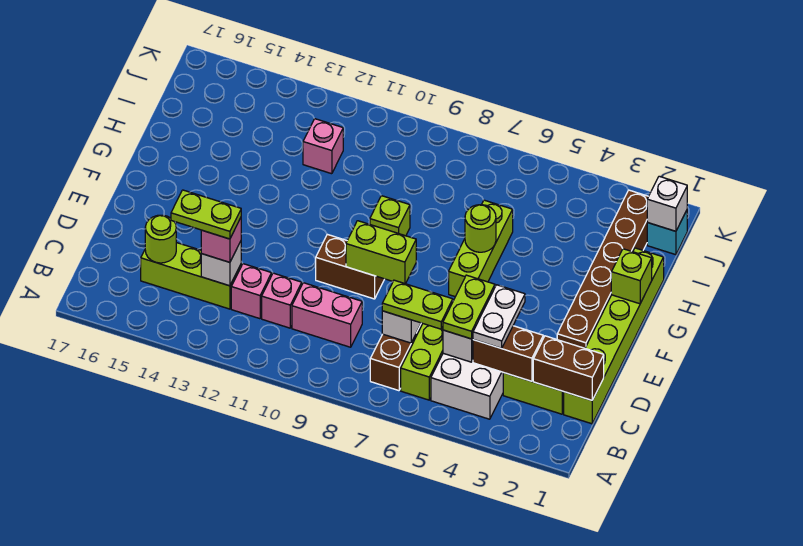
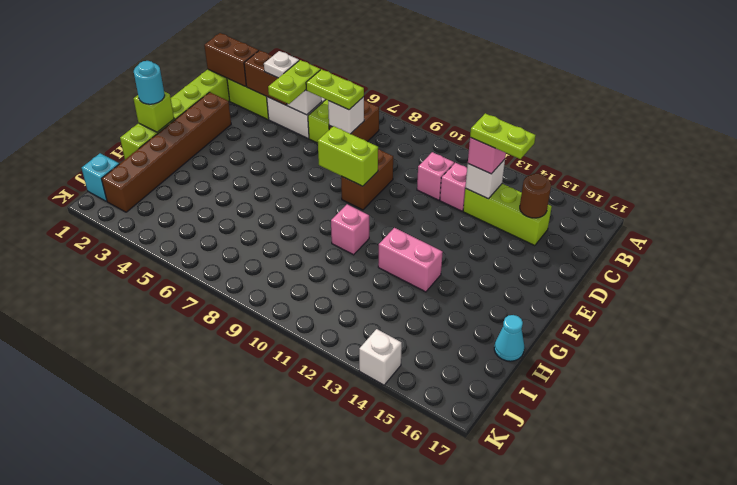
white 1x2 plate [473,285,525,348] -> white 1x1 plate [264,51,299,78]
pink 1x2 brick [292,283,362,347] -> pink 1x2 brick moved to [378,228,443,292]
lime 1x1 round brick [145,215,176,263] -> brown 1x1 round brick [520,173,551,218]
brown 1x2 brick [316,234,384,299] -> brown 1x2 brick turned to [341,149,393,210]
lime 1x3 brick [449,200,513,297] -> none
none -> cyan 1x1 round brick [134,61,165,104]
lime 1x1 round brick [465,205,496,252] -> none
lime 1x1 brick [370,196,410,236] -> none
none -> cyan 1x1 cone [494,315,524,361]
pink 1x1 brick [303,119,343,174] -> pink 1x1 brick moved to [331,204,369,255]
white 1x1 brick [647,176,687,231] -> white 1x1 brick moved to [359,329,402,385]

